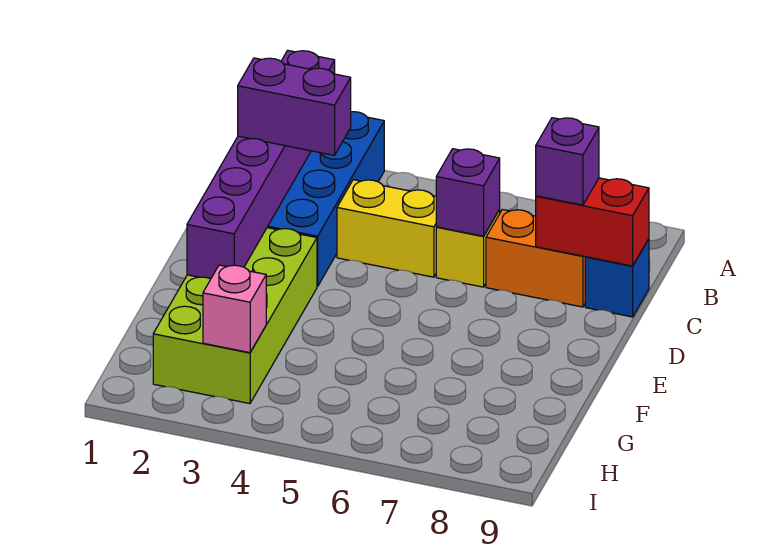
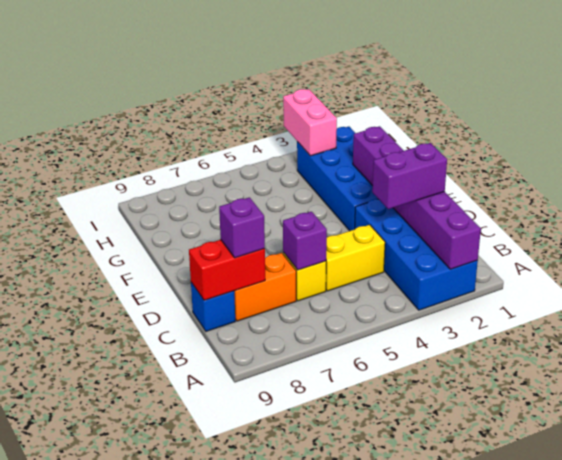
lime 2x4 brick [153,228,317,404] -> blue 2x4 brick [297,127,378,231]
pink 1x1 brick [203,265,266,353] -> pink 1x2 brick [283,89,337,156]

